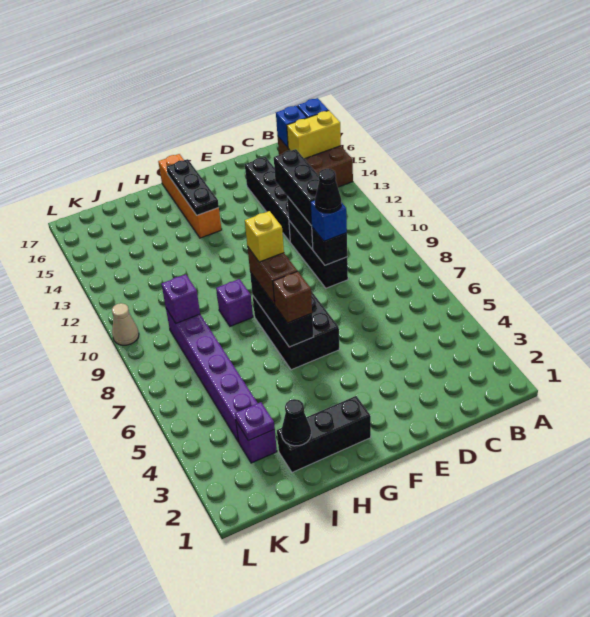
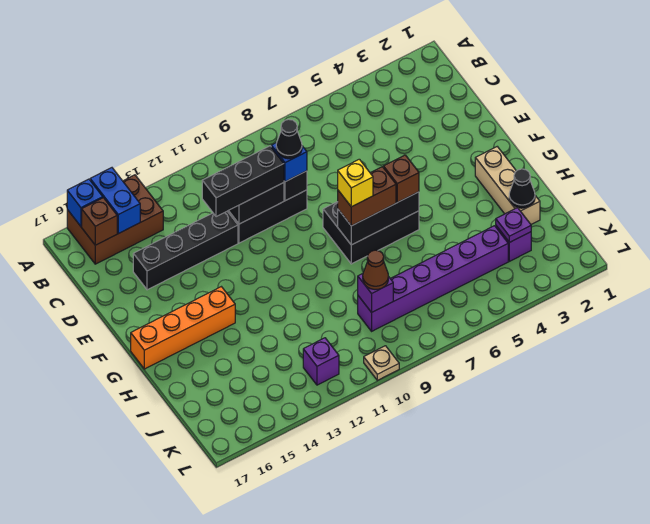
yellow 1x2 brick [287,111,341,159] -> blue 1x2 brick [90,168,140,234]
blue 1x1 brick [276,106,307,147] -> brown 1x1 brick [82,198,117,245]
black 1x3 brick [277,396,371,472] -> tan 1x3 brick [475,147,540,224]
black 1x3 plate [166,159,219,215] -> none
purple 1x1 brick [216,279,253,326] -> purple 1x1 brick moved to [303,338,339,385]
none -> brown 1x1 cone [363,250,388,289]
tan 1x1 cone [112,303,139,345] -> tan 1x1 plate [364,346,399,380]

